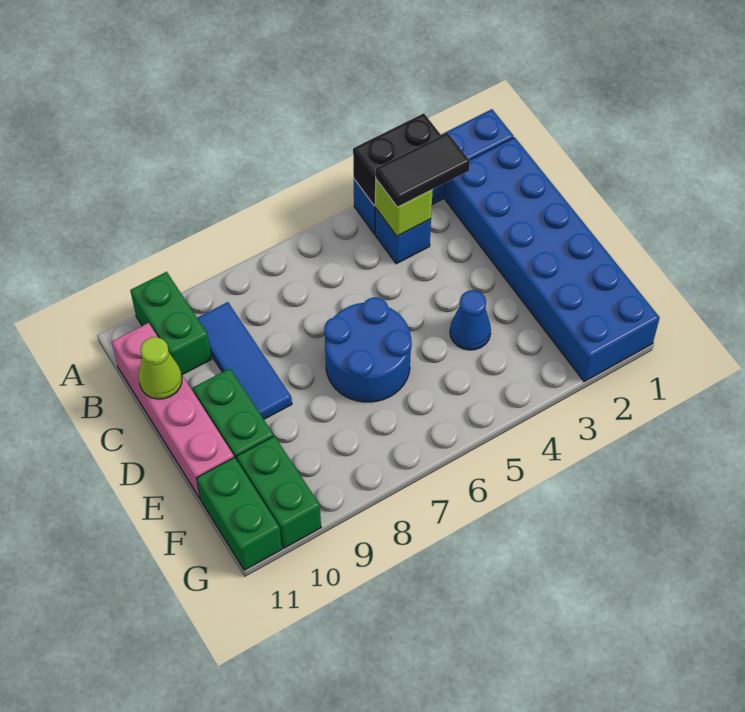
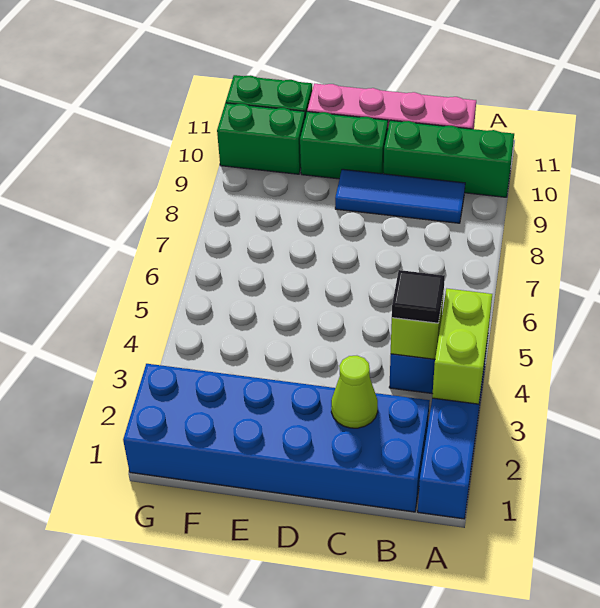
black 1x2 brick [353,113,441,206] -> lime 1x2 brick [432,289,492,404]
green 1x2 brick [130,272,211,375] -> green 1x3 brick [384,120,514,197]
black 1x2 tile [376,132,470,207] -> black 1x1 tile [392,270,445,323]
lime 1x1 cone [139,337,182,399] -> lime 1x1 cone moved to [331,356,378,428]
blue 2x2 round brick [324,297,412,402] -> none
blue 1x1 cone [450,290,491,350] -> none

